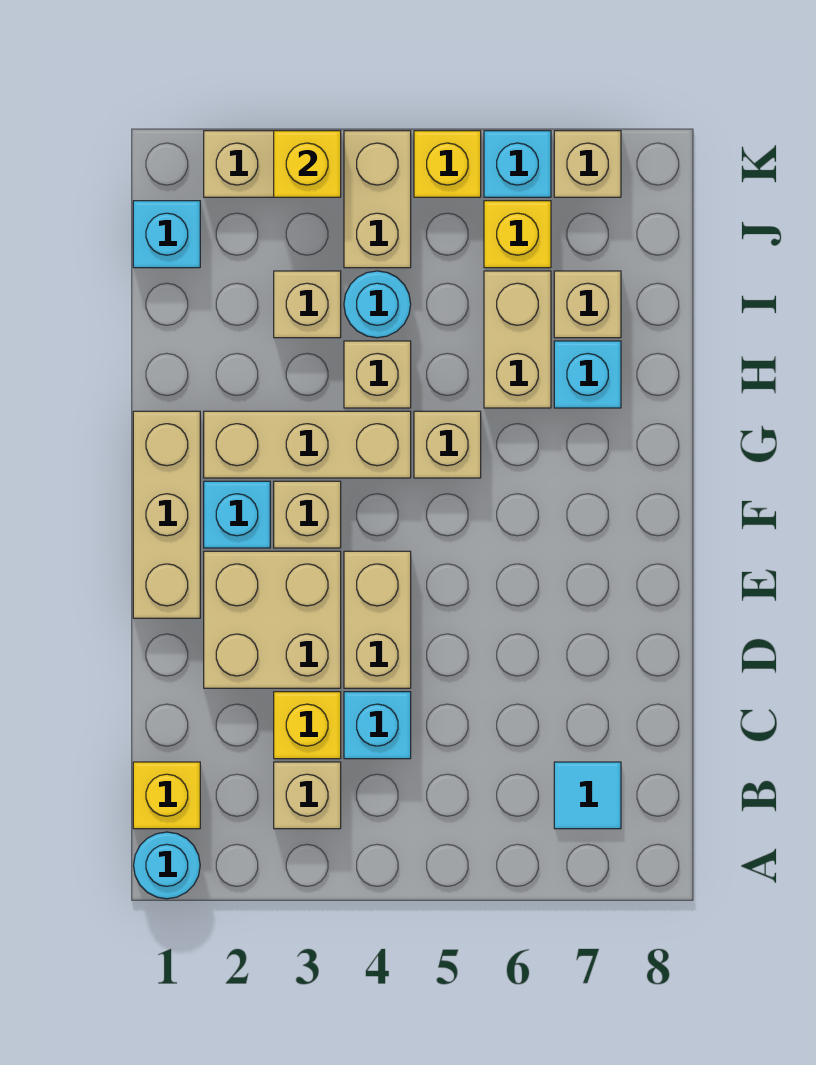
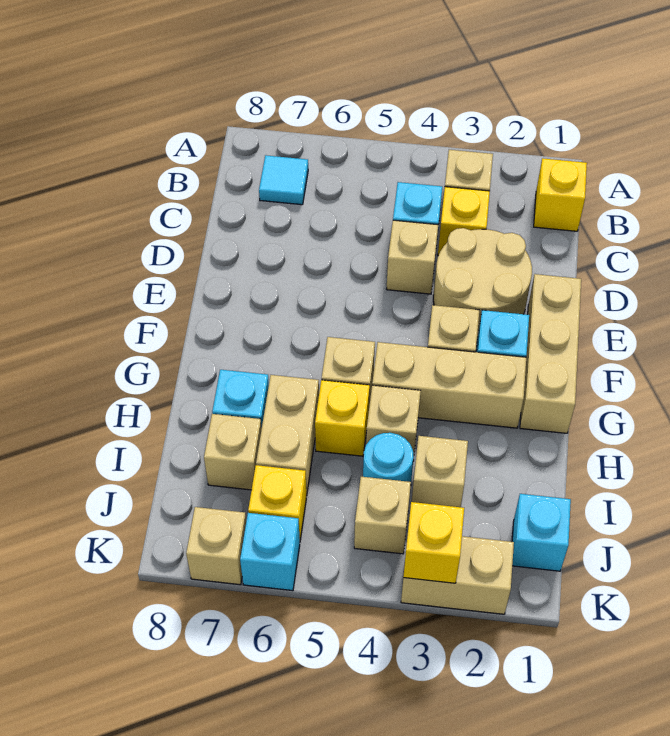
cyan 1x1 round brick [134,832,200,899] -> none
tan 2x2 brick [204,551,341,688] -> tan 2x2 round brick [433,228,532,339]
tan 1x2 brick [344,551,411,688] -> tan 1x1 brick [387,220,438,294]
tan 1x2 brick [344,131,411,268] -> tan 1x1 brick [354,477,411,554]
yellow 1x1 brick [414,131,481,197] -> yellow 1x1 brick moved to [315,380,370,456]

